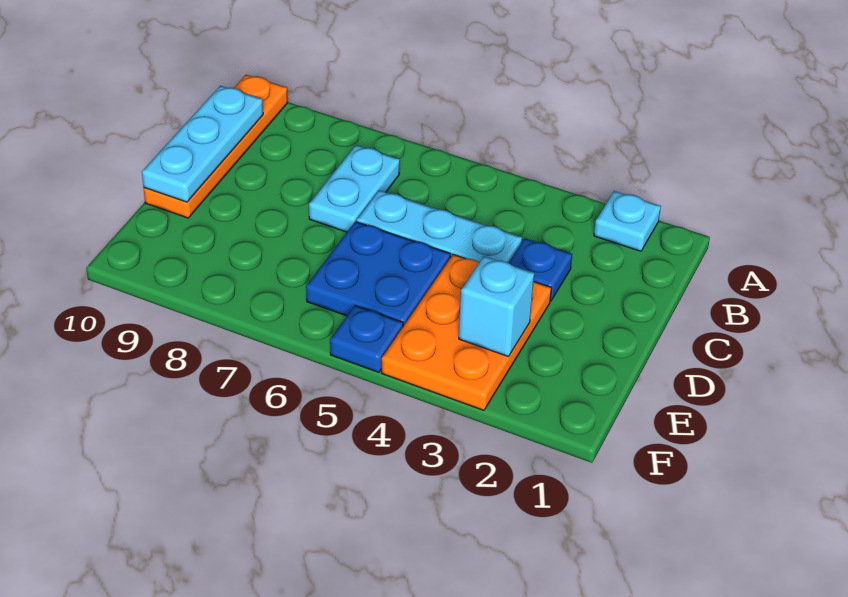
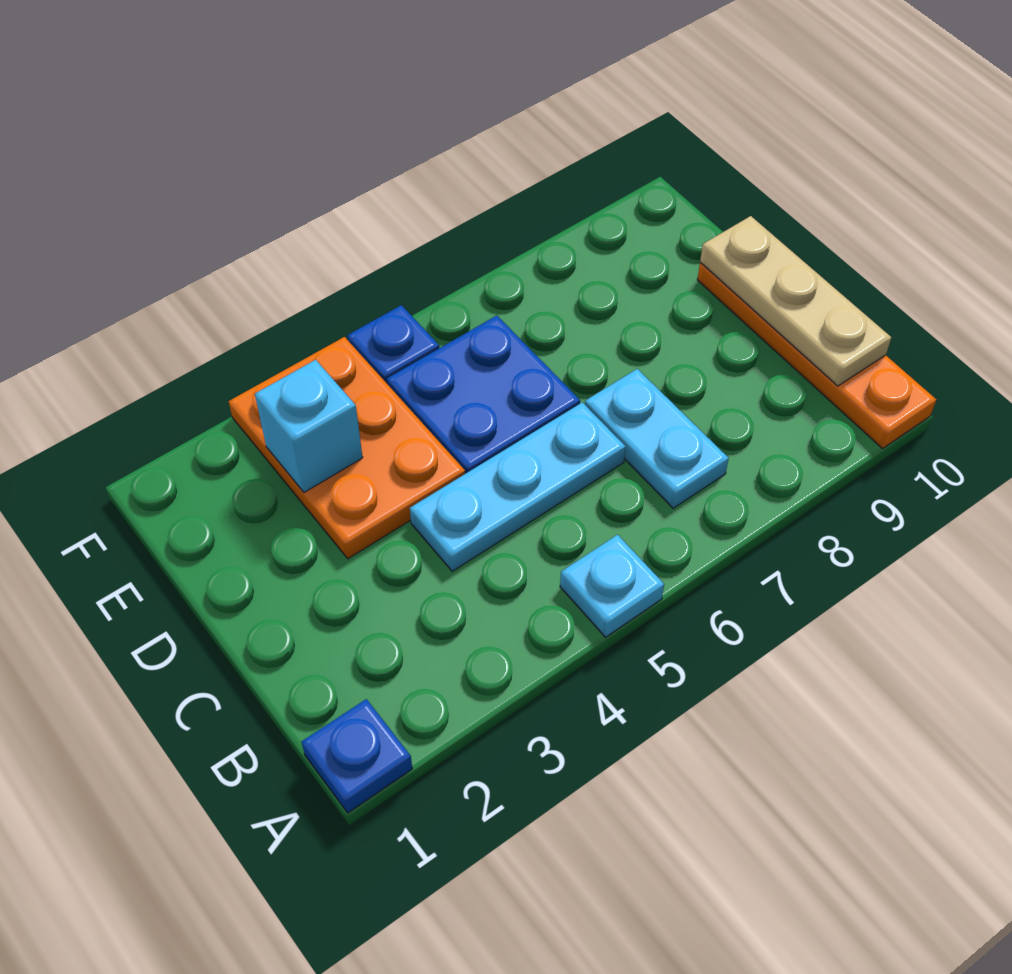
cyan 1x1 plate [594,191,661,251] -> cyan 1x1 plate moved to [560,535,664,637]
cyan 1x3 plate [142,86,263,202] -> tan 1x3 plate [700,216,891,386]
blue 1x1 plate [509,238,572,301] -> blue 1x1 plate moved to [302,699,412,813]

